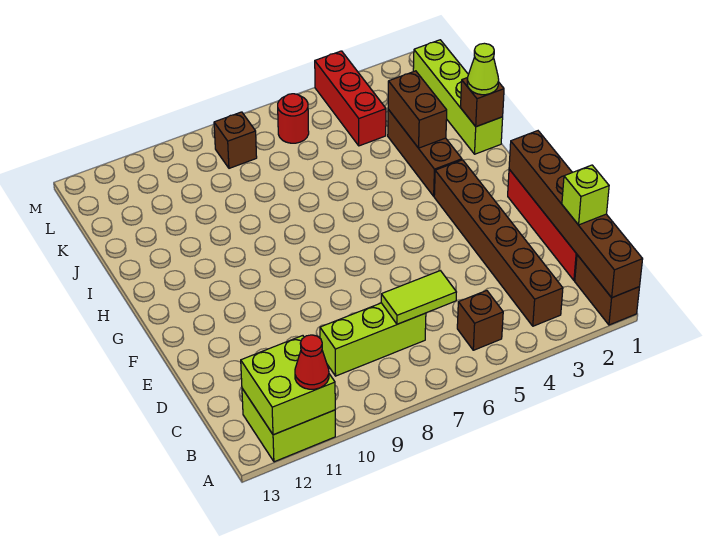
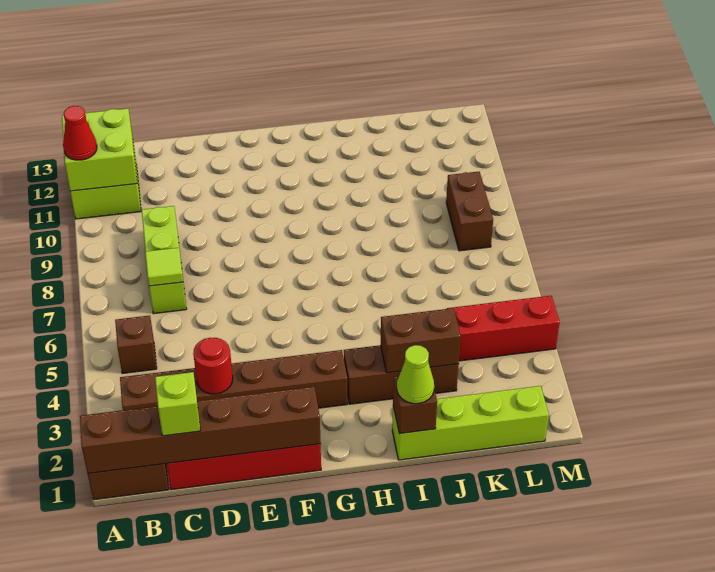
lime 1x2 tile [381,271,456,324] -> lime 1x1 tile [145,248,183,286]
red 1x1 round brick [278,94,309,143] -> red 1x1 round brick moved to [193,338,233,394]
brown 1x1 brick [214,112,257,168] -> brown 1x2 brick [446,172,493,251]

